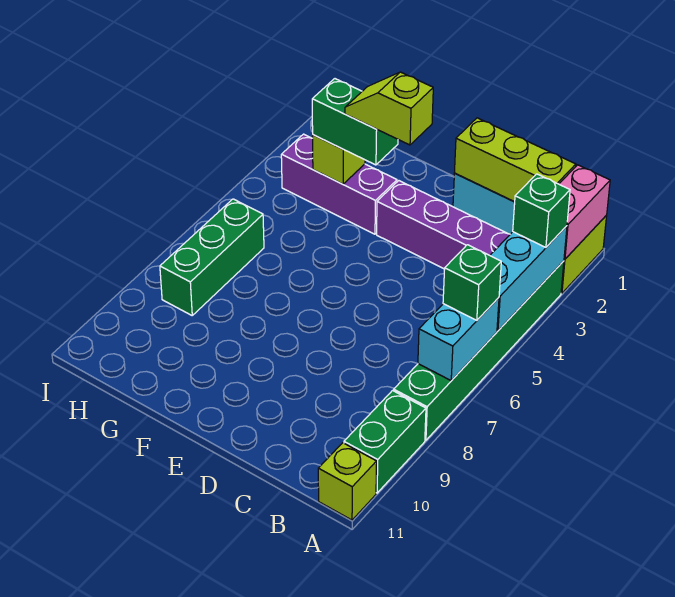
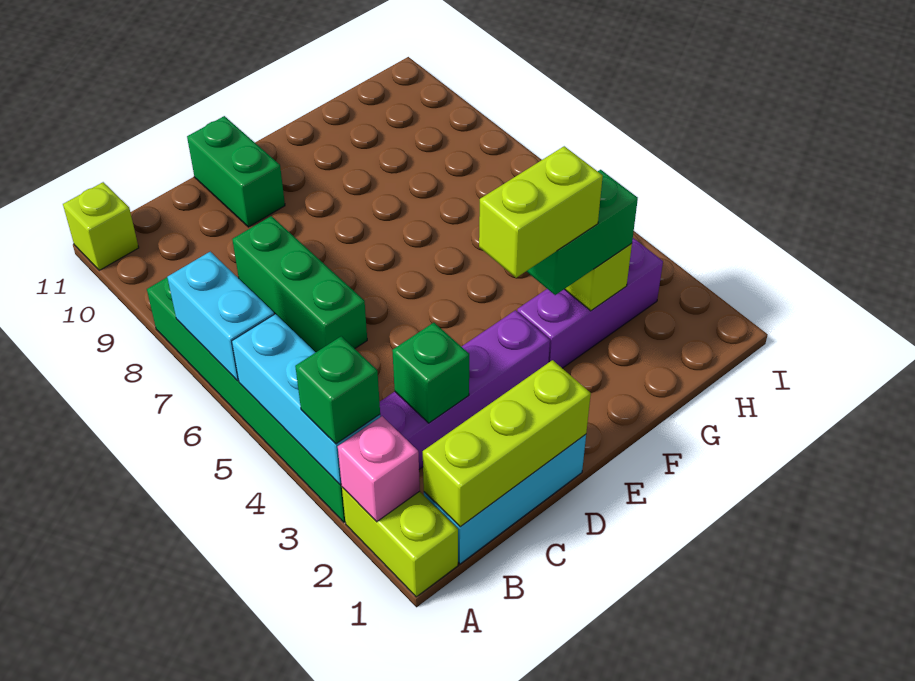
pink 1x2 brick [559,165,610,259] -> pink 1x1 brick [338,416,420,522]
green 1x1 brick [443,245,501,320] -> green 1x1 brick moved to [392,323,469,423]
green 1x2 brick [344,391,426,493] -> green 1x2 brick moved to [187,116,285,227]
lime 1x2 slope [345,72,433,145] -> lime 1x2 brick [479,146,603,278]
green 1x3 brick [160,199,264,315] -> green 1x3 brick moved to [232,216,367,352]

